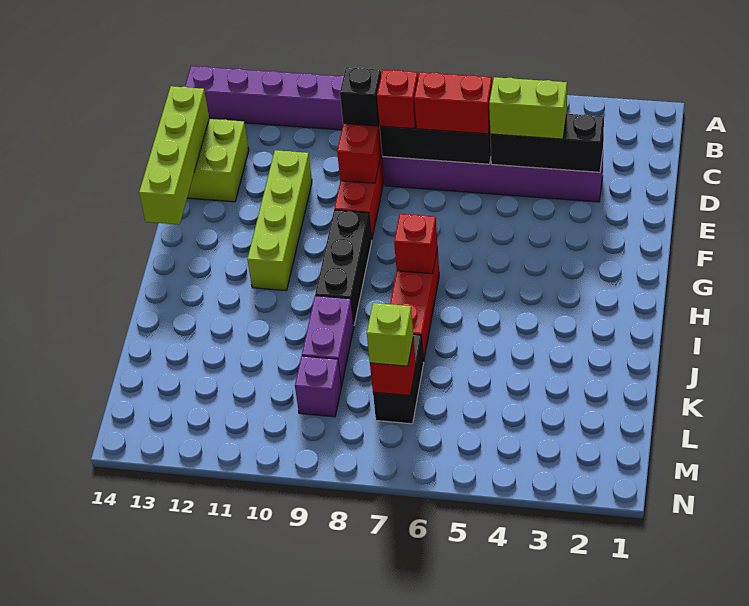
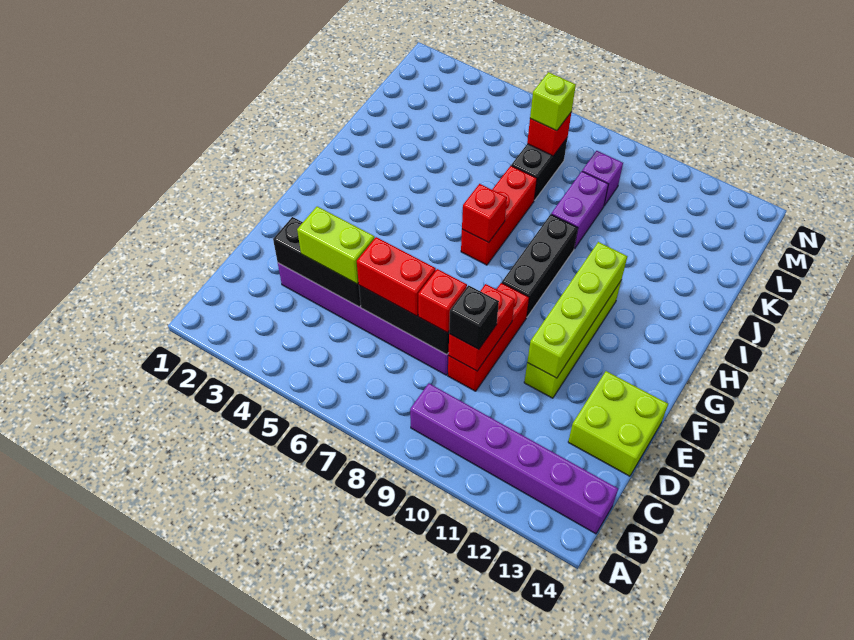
lime 1x4 brick [139,86,209,225] -> lime 1x4 brick moved to [527,242,627,378]

